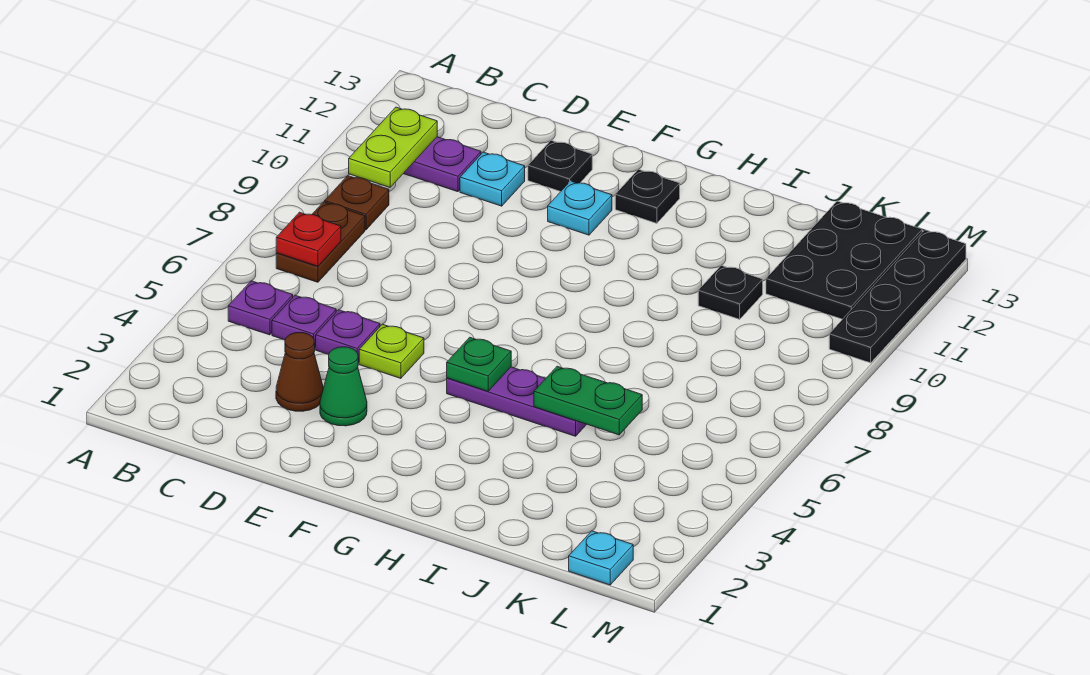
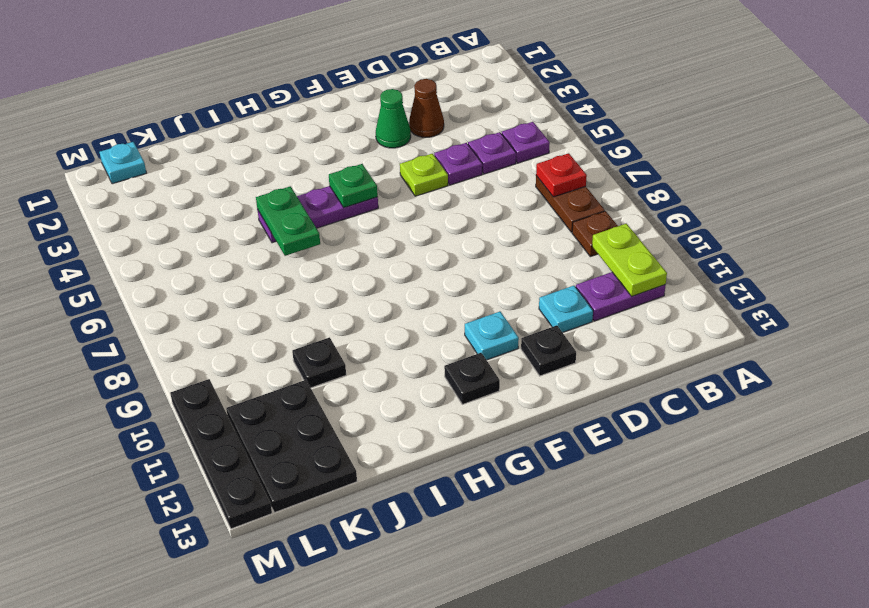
green 1x2 plate [534,366,642,435] -> green 1x2 plate turned to [256,186,320,256]

